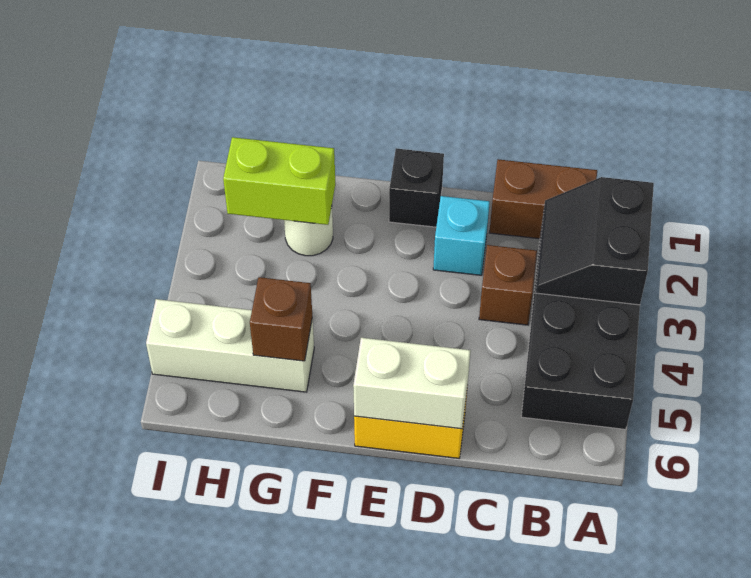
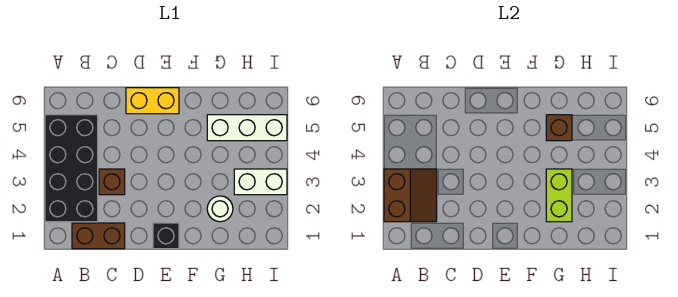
black 2x2 slope [535,177,654,305] -> brown 2x2 slope [384,169,437,222]
cyan 1x1 brick [433,196,490,275] -> none
white 1x2 brick [353,338,471,429] -> white 1x2 brick moved to [234,169,287,195]
lime 1x2 brick [223,137,335,225] -> lime 1x2 brick turned to [546,169,572,222]

